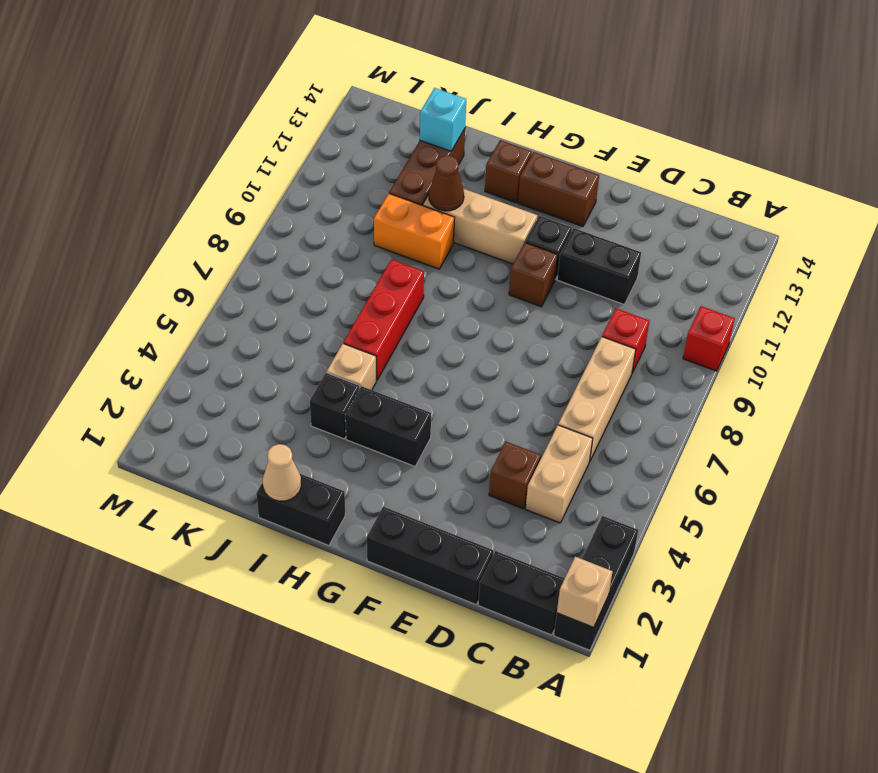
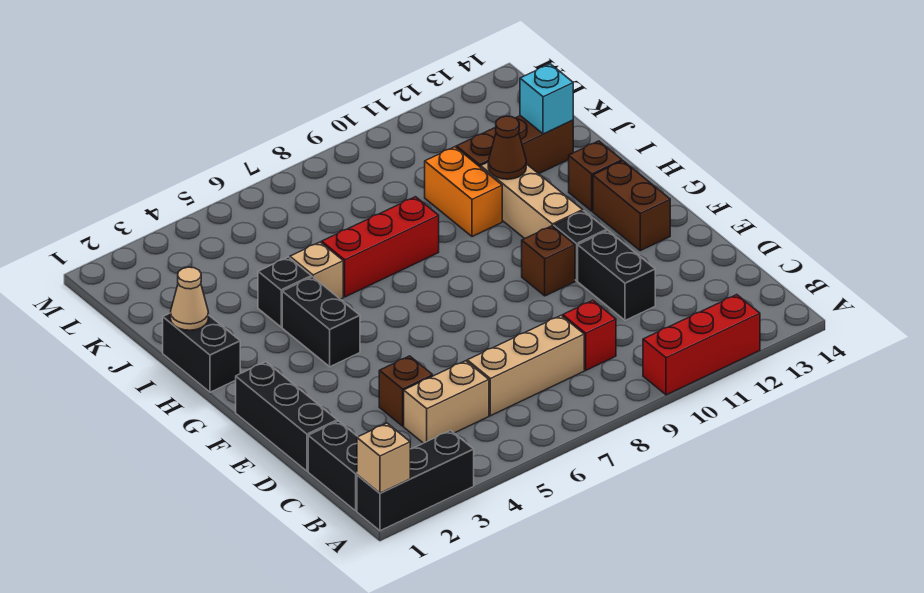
red 1x1 brick [683,306,735,371] -> red 1x3 brick [643,295,760,395]

